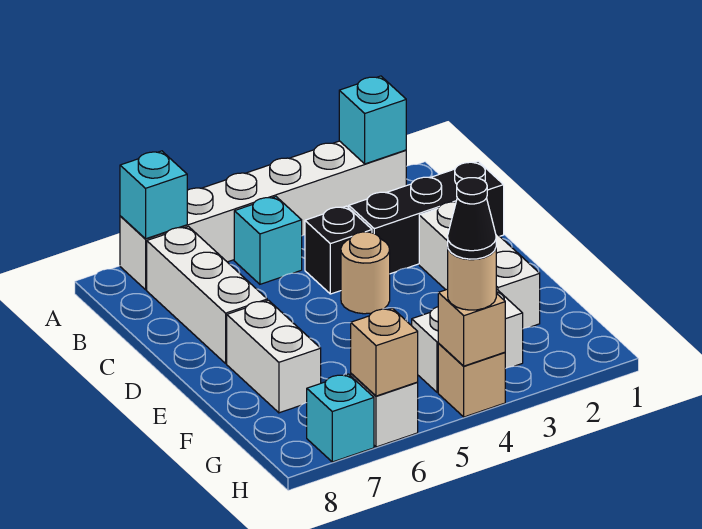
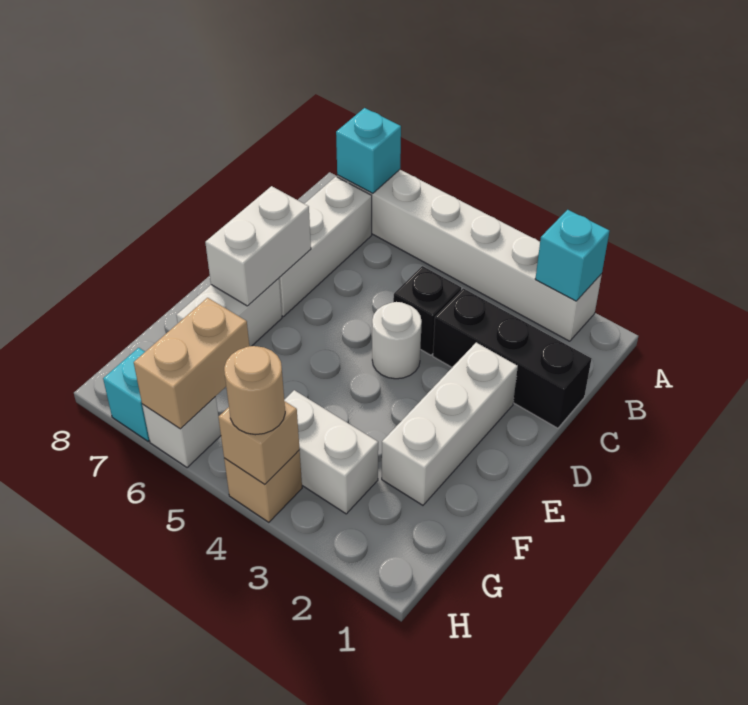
cyan 1x1 brick [234,197,302,284] -> none
tan 1x1 round brick [341,232,390,314] -> white 1x1 round brick [372,302,422,379]
none -> white 1x2 brick [205,186,311,306]
black 1x1 cone [448,178,496,259] -> none
tan 1x1 brick [351,308,418,396] -> tan 1x2 brick [134,298,249,429]

